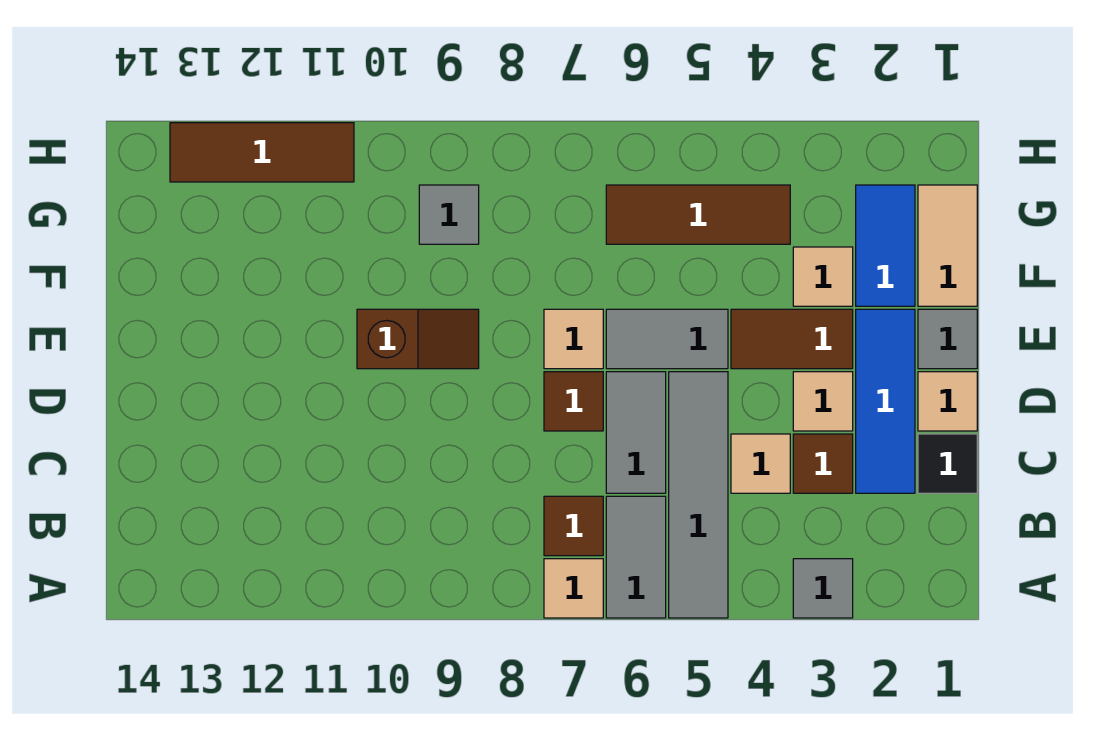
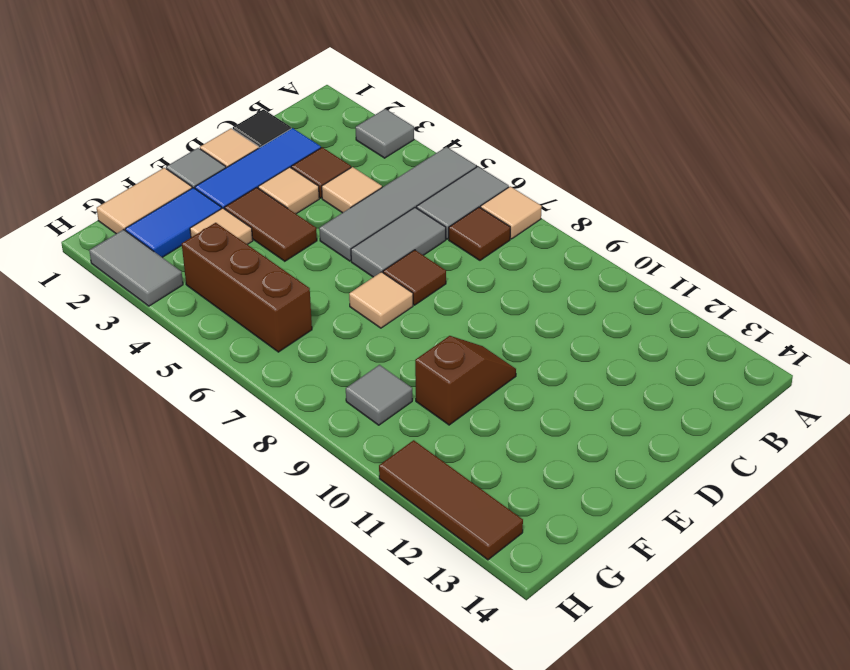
grey 1x2 tile [606,309,728,369] -> grey 1x2 tile moved to [89,230,183,306]
brown 1x2 slope [357,309,479,369] -> brown 1x2 slope turned to [415,336,516,425]
brown 1x3 tile [606,185,790,244] -> brown 1x3 brick [182,223,312,352]

